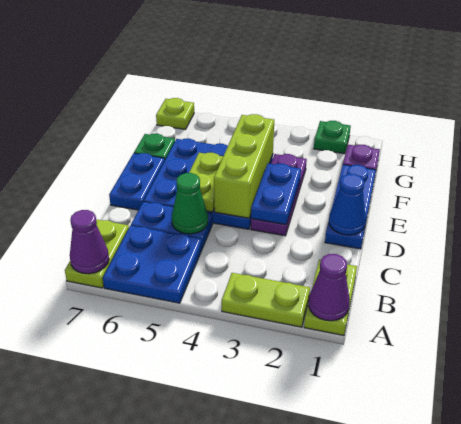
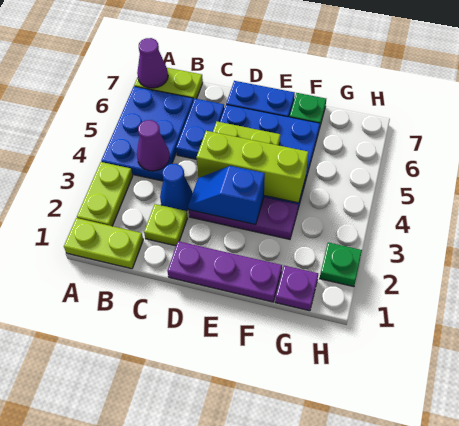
purple 1x1 cone [309,254,350,321] -> purple 1x1 cone moved to [137,120,170,171]
blue 2x2 plate [103,226,202,303] -> blue 2x3 plate [101,87,193,181]
green 1x1 cone [172,173,208,234] -> none
blue 1x3 plate [325,165,376,249] -> purple 1x3 plate [167,241,282,302]
blue 1x1 cone [329,174,366,235] -> blue 1x1 cone moved to [160,164,192,211]
blue 1x2 plate [251,163,301,225] -> blue 1x2 slope [188,166,265,225]
lime 1x1 plate [156,98,194,129] -> lime 1x1 plate moved to [144,204,187,246]

